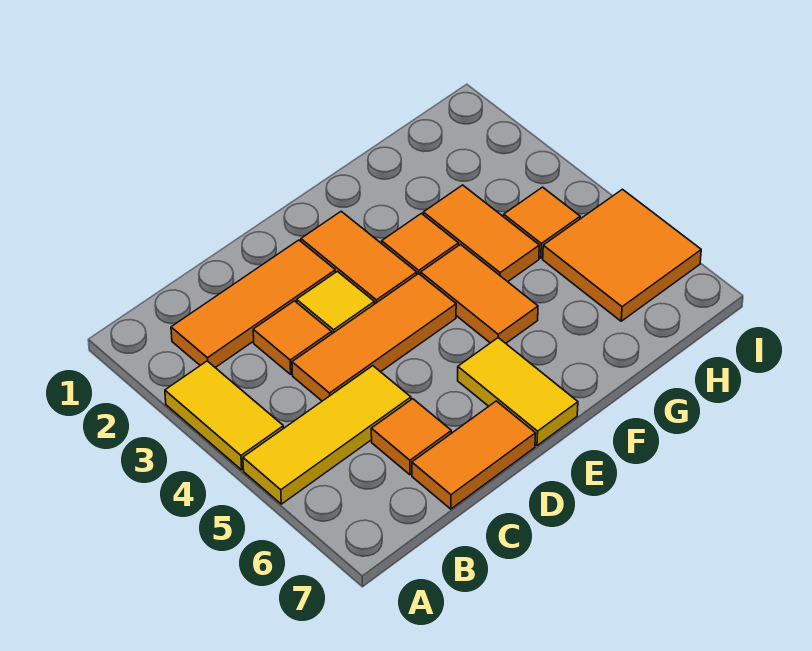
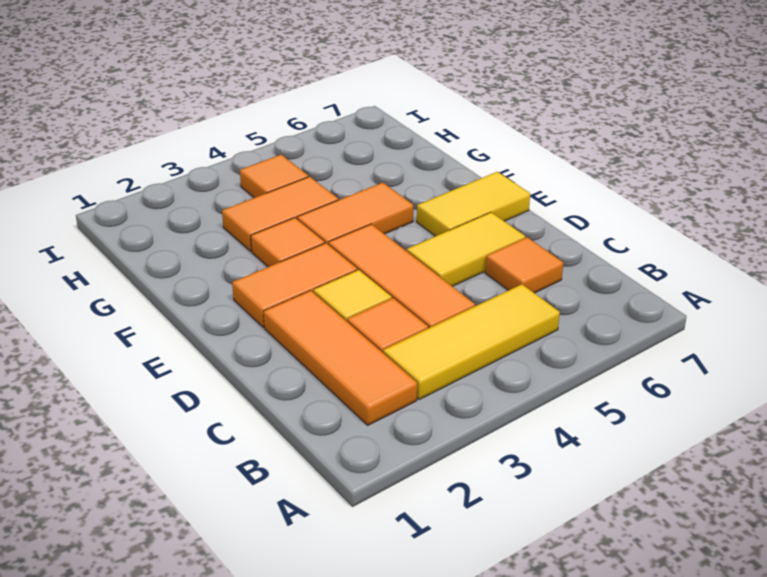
yellow 1x2 tile [165,361,284,470] -> yellow 1x2 tile moved to [407,212,525,286]
yellow 1x3 tile [243,366,411,504] -> yellow 1x3 tile turned to [383,284,560,400]
orange 1x2 tile [412,401,535,509] -> none
orange 2x2 tile [543,189,701,321] -> none

